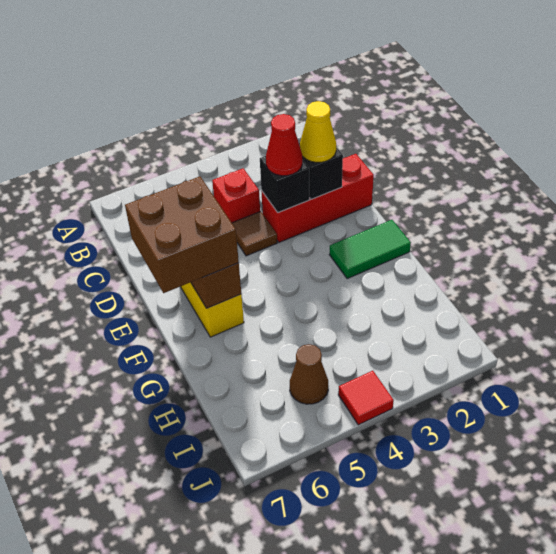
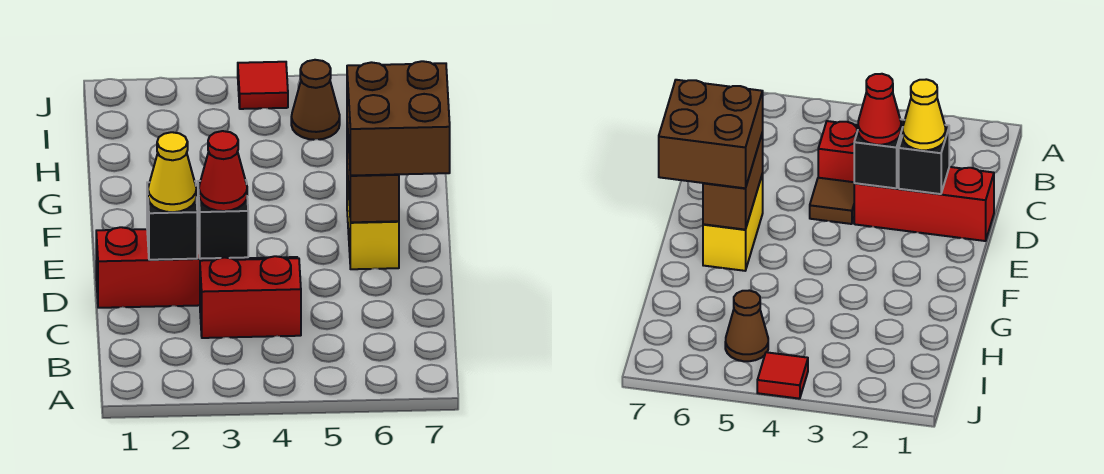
red 1x1 brick [212,168,260,223] -> red 1x2 brick [200,256,301,338]
green 1x2 tile [329,220,411,279] -> none

